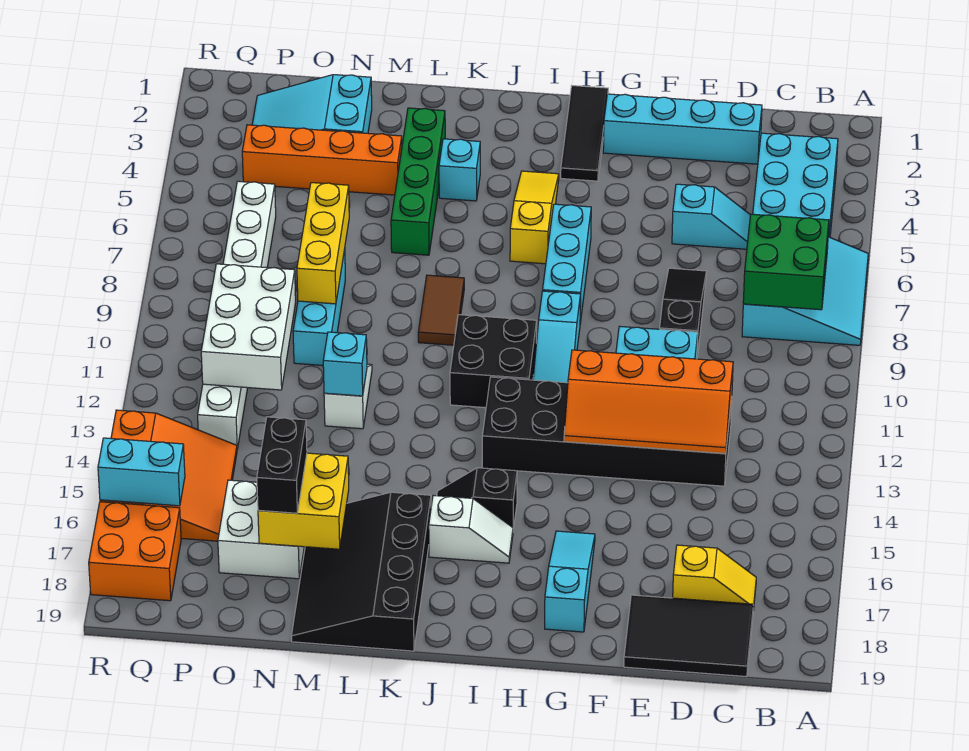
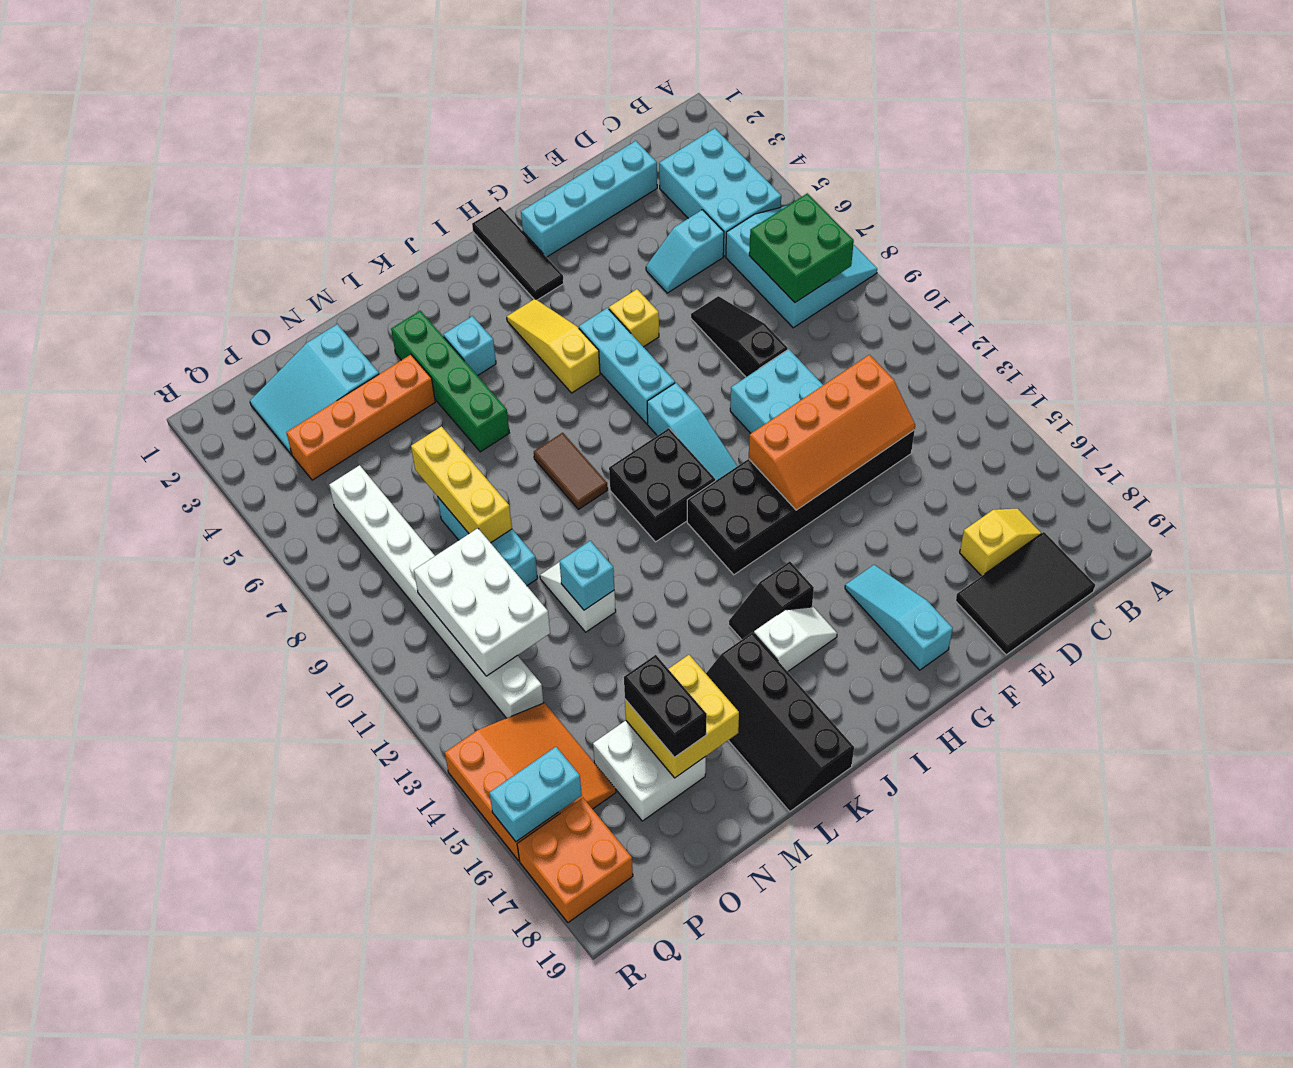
cyan 1x2 slope [672,184,750,249] -> cyan 1x2 slope turned to [646,210,724,293]
none -> yellow 1x1 brick [609,289,659,347]
black 3x4 slope [291,492,431,651] -> black 2x4 slope [706,632,854,811]

